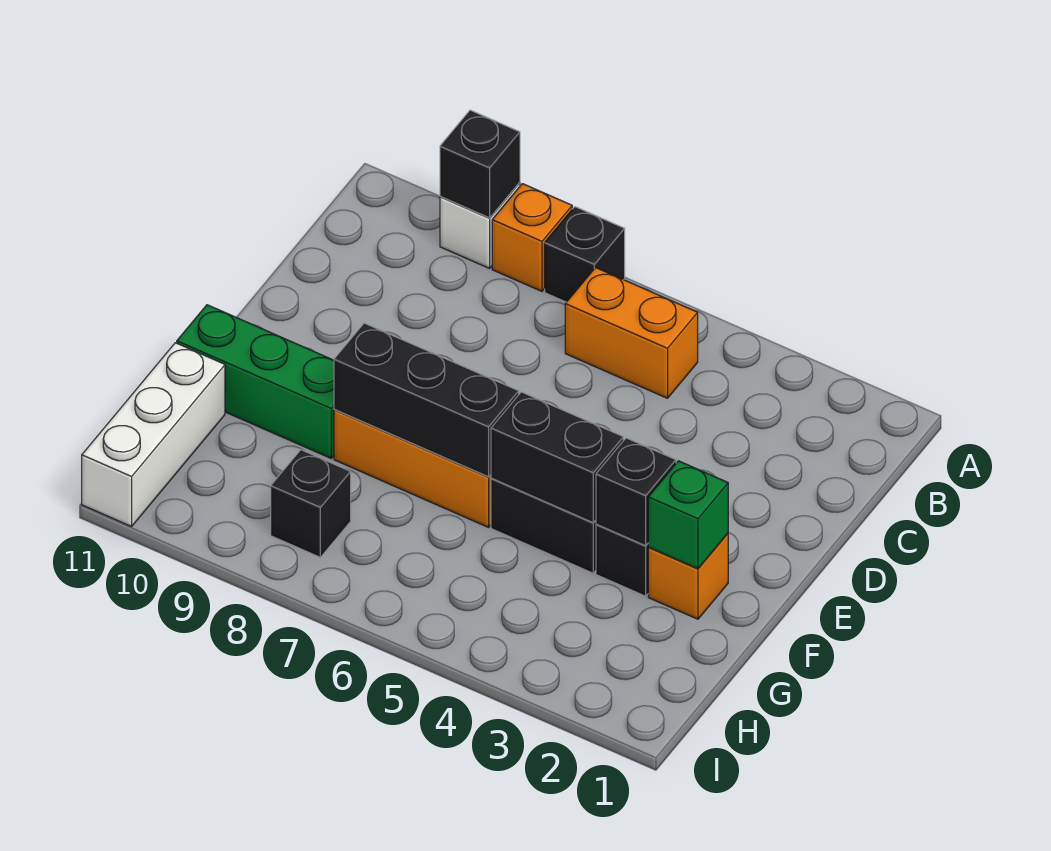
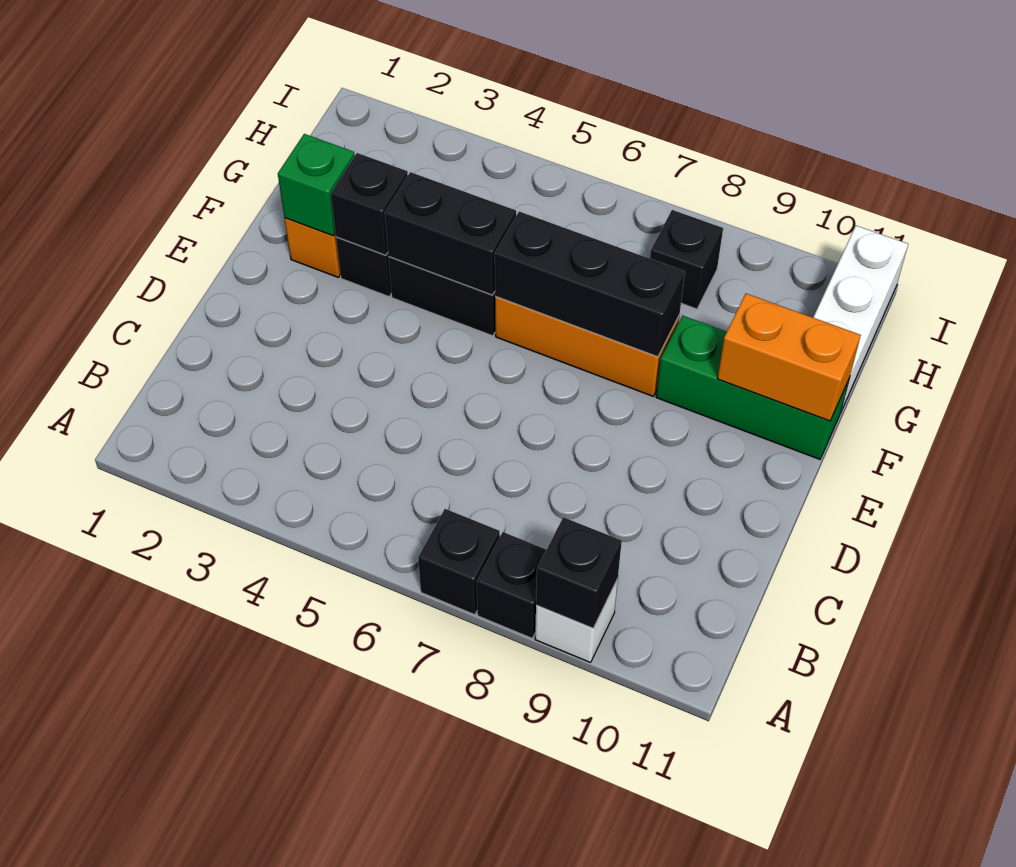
orange 1x1 brick [492,184,572,291] -> black 1x1 brick [477,532,546,638]
orange 1x2 brick [565,268,698,398] -> orange 1x2 brick moved to [717,294,861,421]

